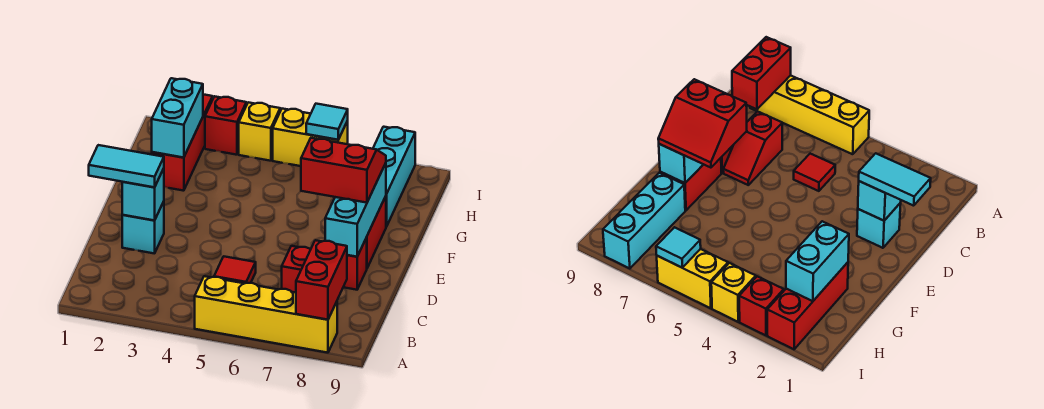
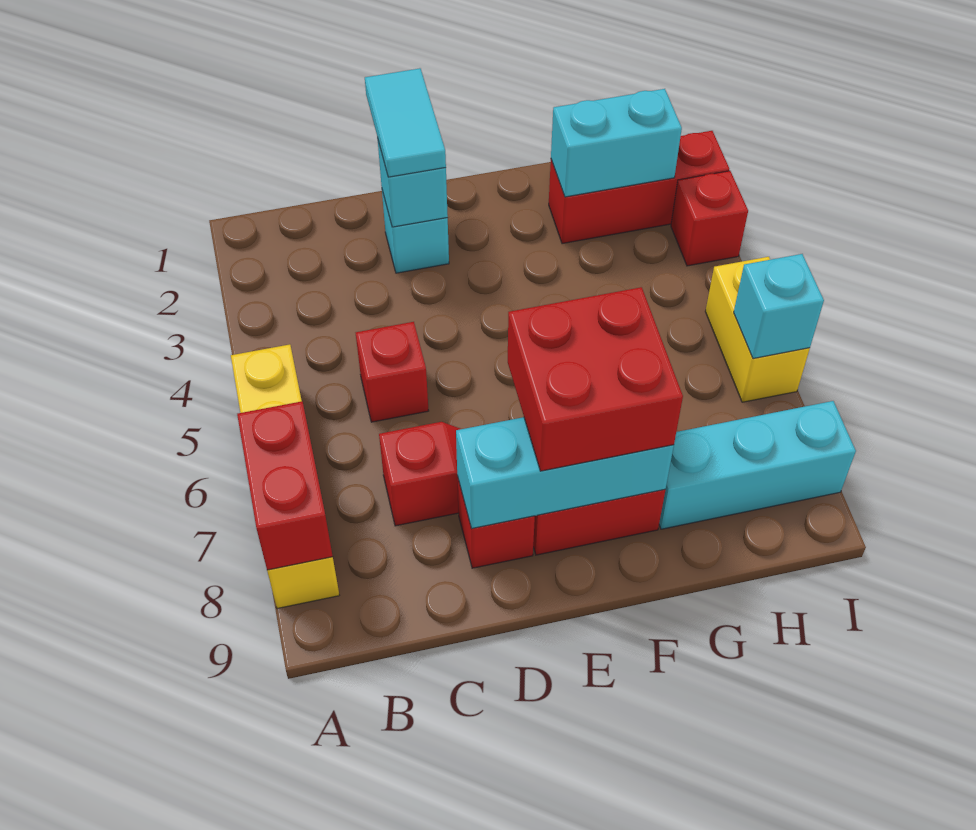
red 1x2 brick [296,240,347,320] -> red 1x2 brick turned to [237,401,333,570]
red 1x1 tile [214,256,256,283] -> red 1x1 brick [356,322,429,422]
red 2x2 slope [301,138,386,203] -> red 2x2 brick [508,287,683,471]
yellow 1x1 brick [239,102,280,161] -> none
cyan 1x1 tile [306,104,348,140] -> cyan 1x1 brick [734,254,824,359]

